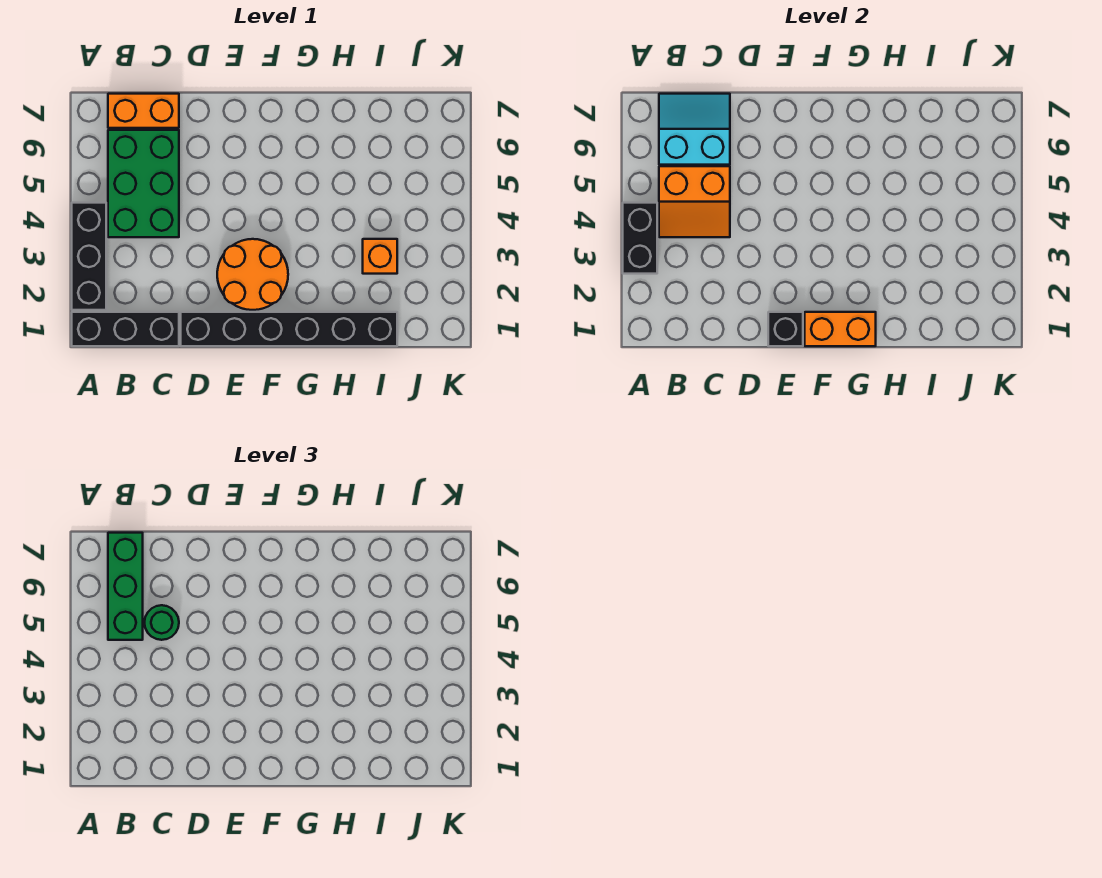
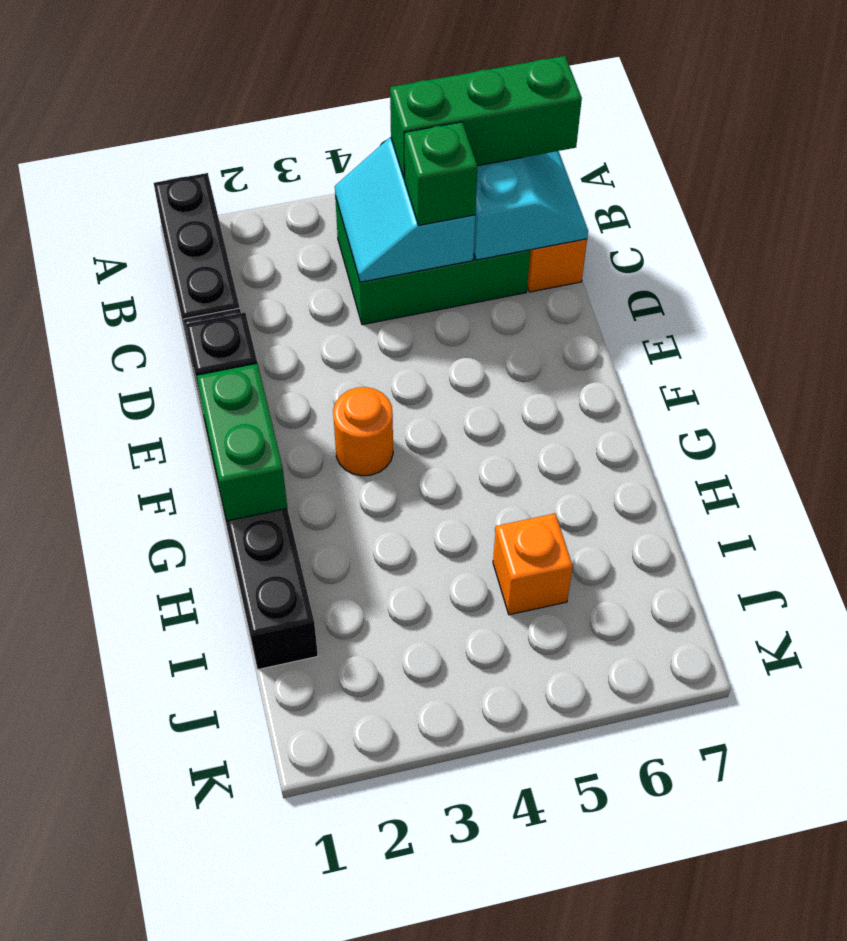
black 1x3 brick [72,203,106,310] -> none
black 1x2 brick [623,203,657,274] -> none
orange 2x2 slope [659,166,730,237] -> cyan 2x2 slope [335,137,475,282]
green 1x1 round brick [144,605,179,640] -> green 1x1 brick [405,122,478,225]
orange 2x2 round brick [217,239,288,310] -> orange 1x1 round brick [333,387,393,476]
orange 1x2 brick [805,312,876,346] -> green 1x2 brick [197,363,287,521]
orange 1x1 brick [363,239,397,274] -> orange 1x1 brick moved to [493,514,573,615]

